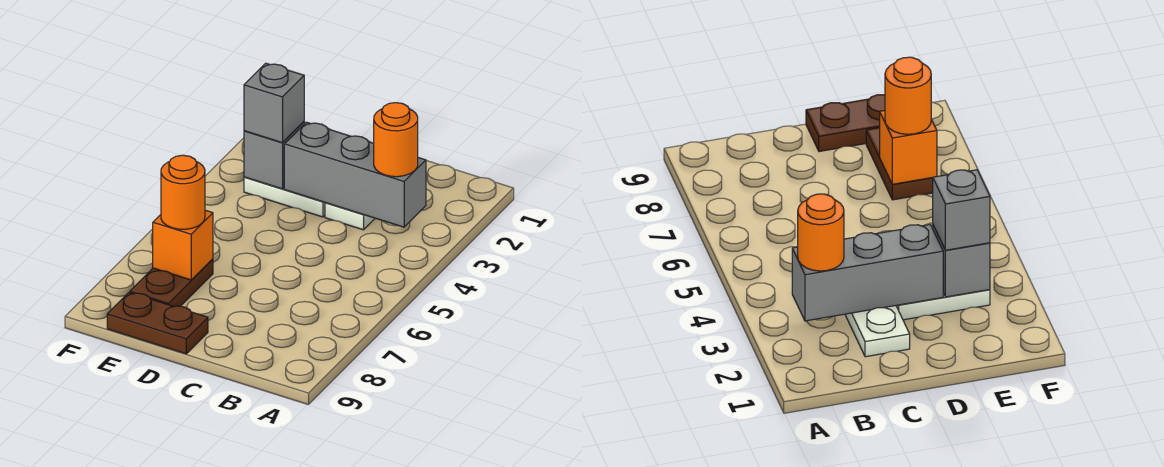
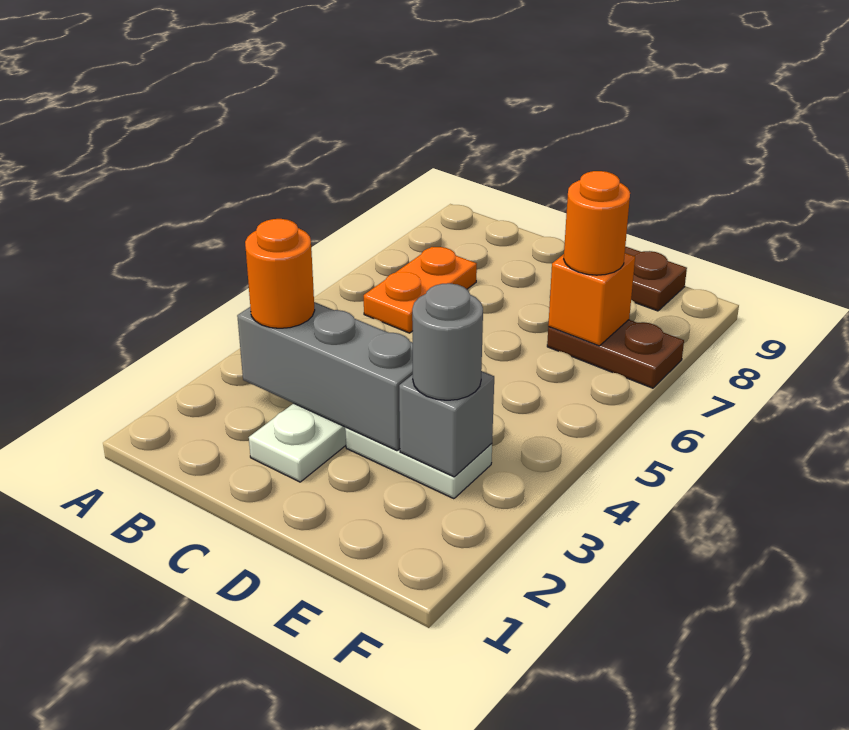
none -> orange 1x2 plate [364,247,477,333]
grey 1x1 brick [244,63,304,143] -> grey 1x1 round brick [412,283,483,400]
brown 1x2 plate [130,259,213,307] -> brown 1x2 plate turned to [547,320,684,388]

